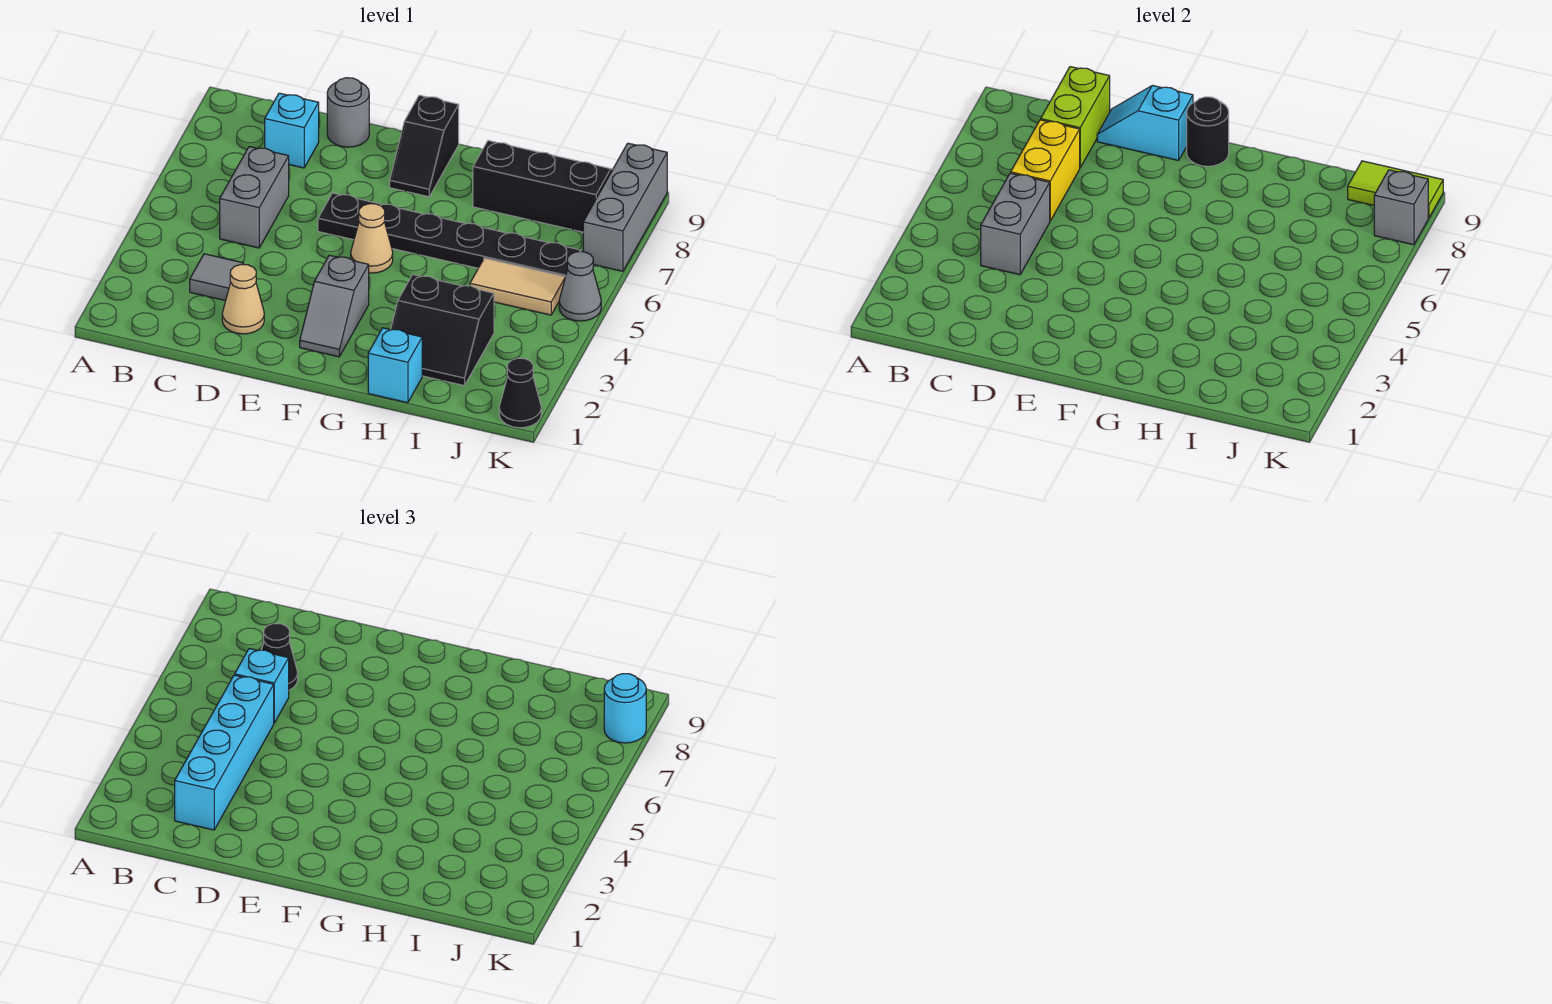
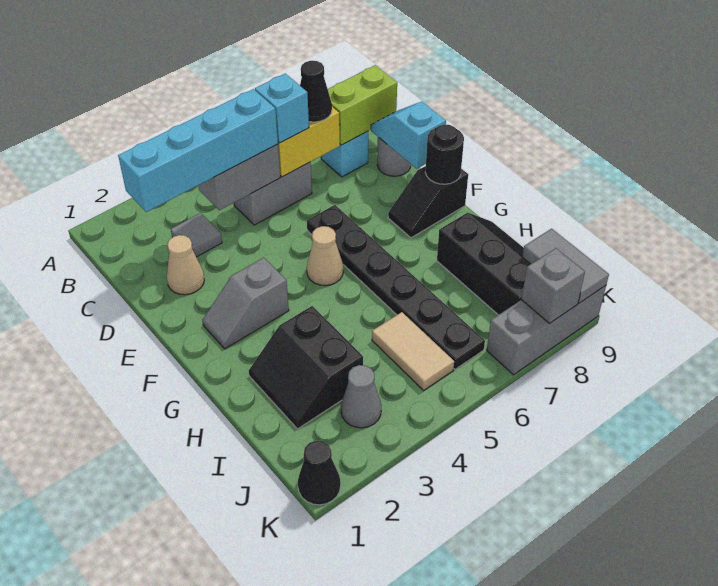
cyan 1x1 brick [368,328,422,403] -> none
lime 1x2 tile [1348,161,1443,218] -> grey 1x2 tile [523,229,609,303]
grey 1x1 cone [559,252,601,321] -> grey 1x1 cone moved to [341,365,381,428]
cyan 1x1 round brick [604,674,646,743] -> none

